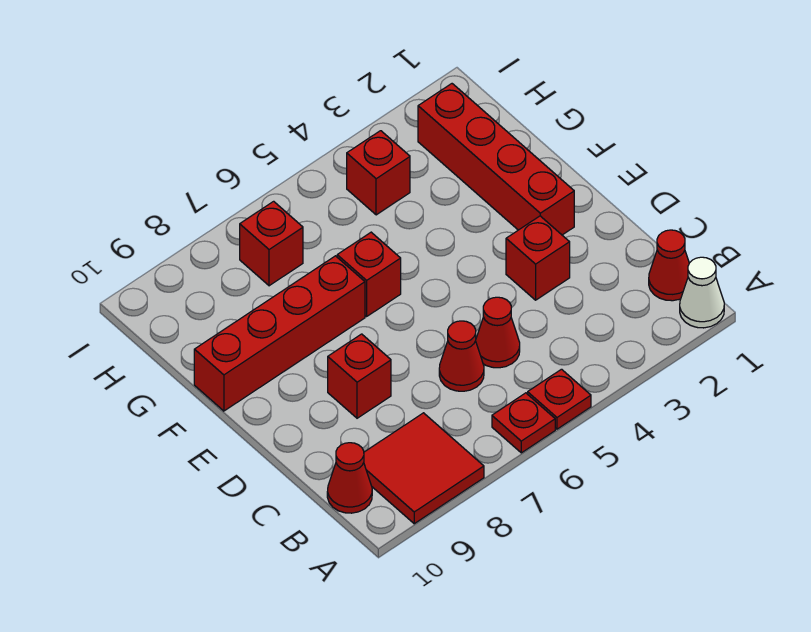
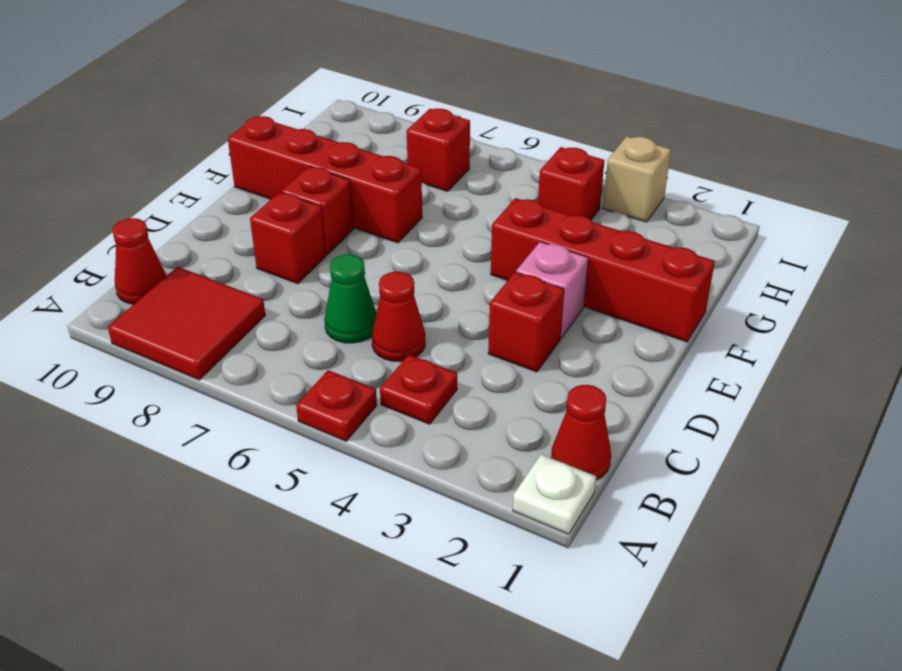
white 1x1 cone [680,257,724,328] -> white 1x1 plate [513,454,596,534]
red 1x1 plate [492,393,555,453] -> red 1x1 plate moved to [380,355,457,424]
red 1x1 cone [439,321,484,391] -> green 1x1 cone [324,254,376,343]
red 1x4 brick [418,84,574,235] -> red 1x4 brick turned to [491,198,715,342]
none -> pink 1x1 brick [516,242,588,338]
red 1x1 brick [337,232,401,316] -> red 1x1 brick moved to [281,166,353,255]
none -> tan 1x1 brick [603,137,671,222]

